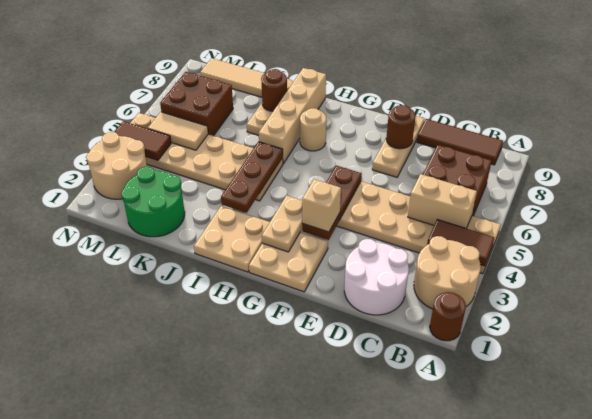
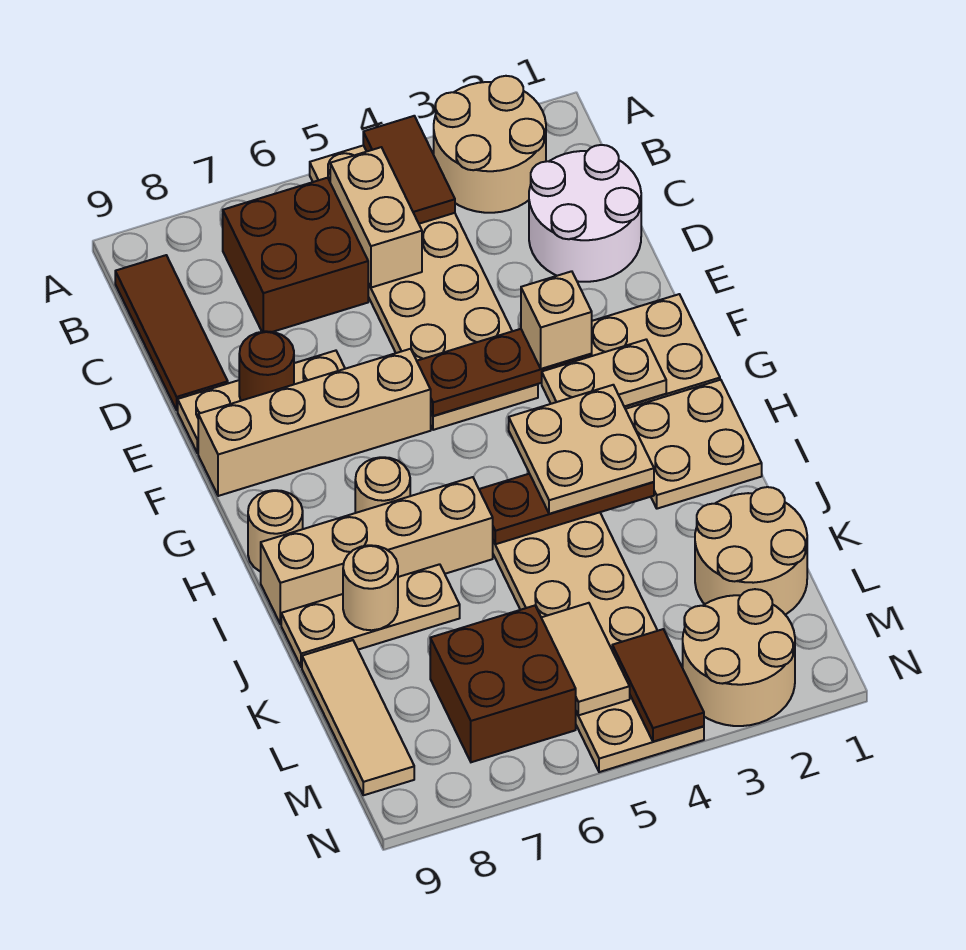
brown 1x1 round brick [430,292,466,341] -> none
none -> tan 1x4 brick [198,349,431,496]
none -> tan 2x2 plate [509,385,654,514]
none -> tan 1x1 round brick [248,490,303,572]
brown 1x1 round brick [261,69,287,111] -> tan 1x1 round brick [343,545,398,630]
green 2x2 round brick [121,167,185,237] -> tan 2x2 round brick [695,487,807,615]

